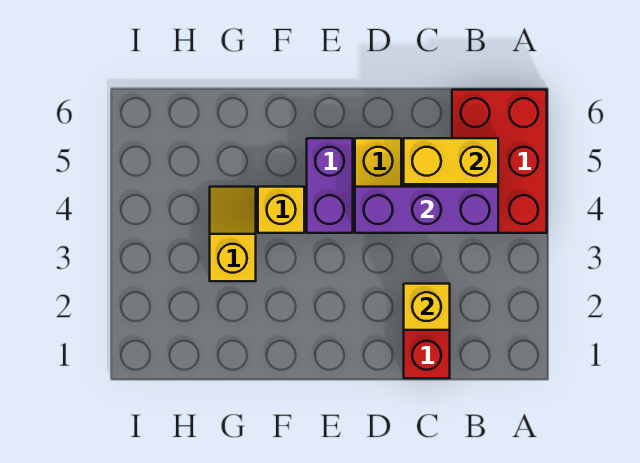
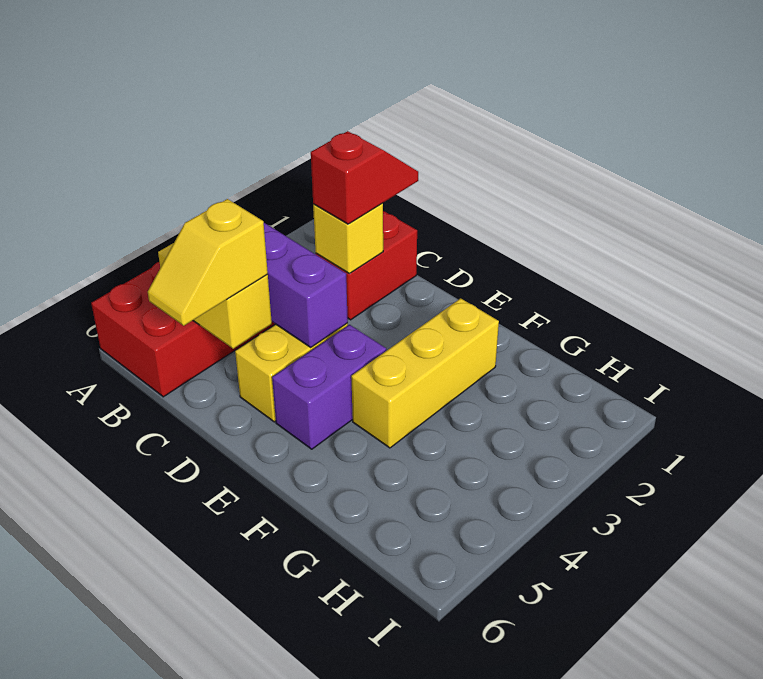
none -> red 1x2 slope [311,131,418,224]
yellow 1x1 brick [258,187,304,233] -> yellow 1x3 brick [351,298,499,448]
yellow 1x2 slope [210,187,256,281] -> yellow 1x2 slope moved to [148,199,268,326]

